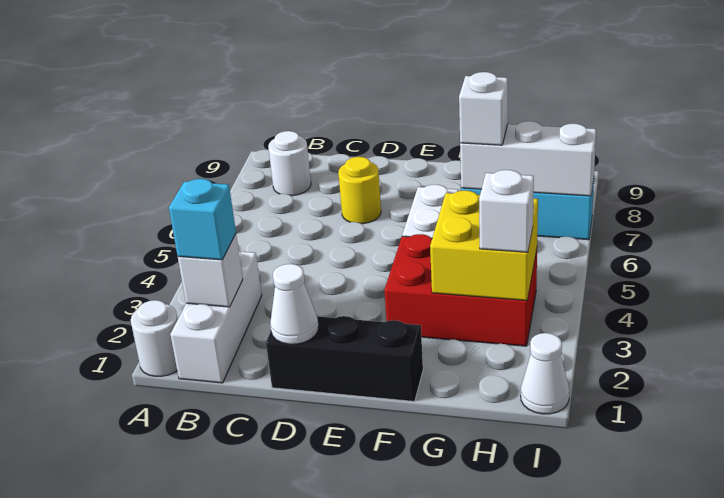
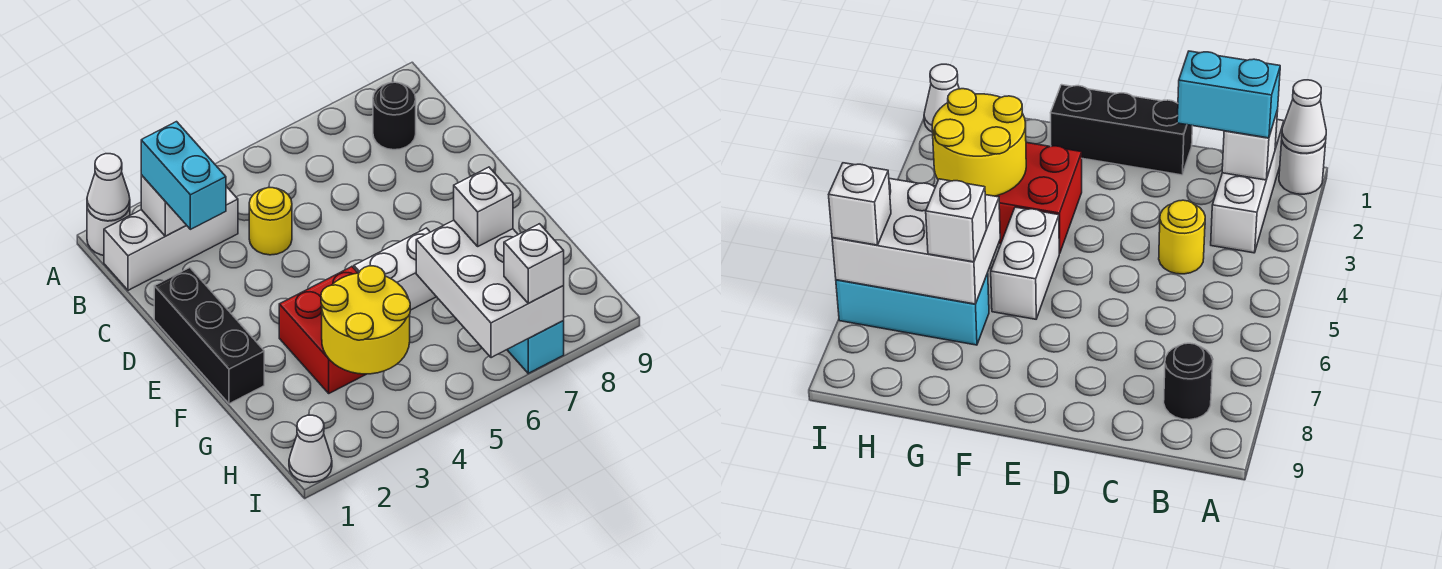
cyan 1x1 brick [169,179,236,260] -> cyan 1x2 brick [141,122,226,229]
white 1x1 round brick [268,131,311,196] -> black 1x1 round brick [373,82,416,150]
white 1x1 cone [270,264,319,344] -> white 1x1 cone moved to [87,154,130,221]
yellow 1x1 round brick [338,157,381,224] -> yellow 1x1 round brick moved to [249,188,292,255]
red 2x3 brick [384,234,537,346] -> red 2x2 brick [279,267,366,393]
yellow 2x2 brick [430,190,538,301] -> yellow 2x2 round brick [321,266,410,374]
white 1x3 brick [460,121,596,196] -> white 2x3 brick [416,220,564,358]
white 1x1 brick [479,170,534,252] -> white 1x1 brick moved to [504,224,564,303]

